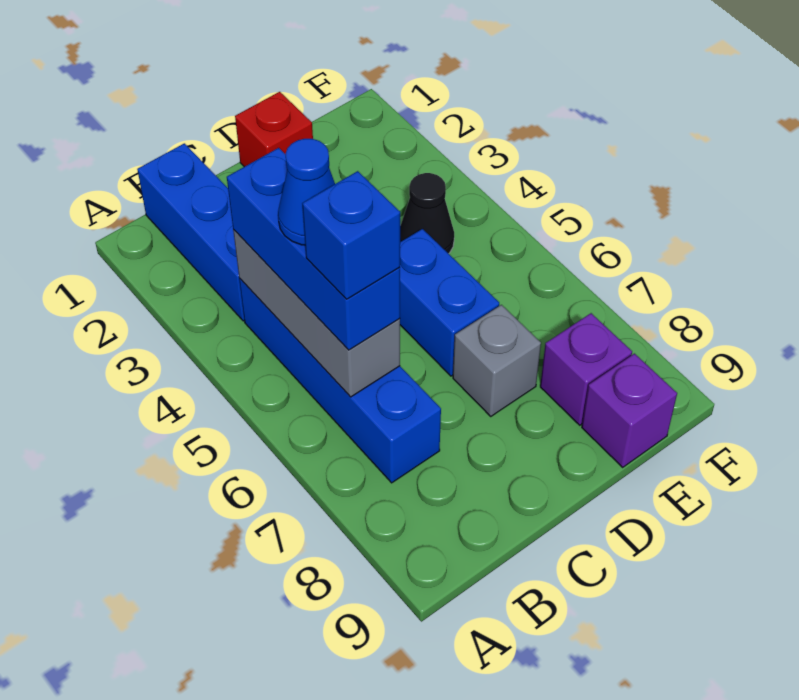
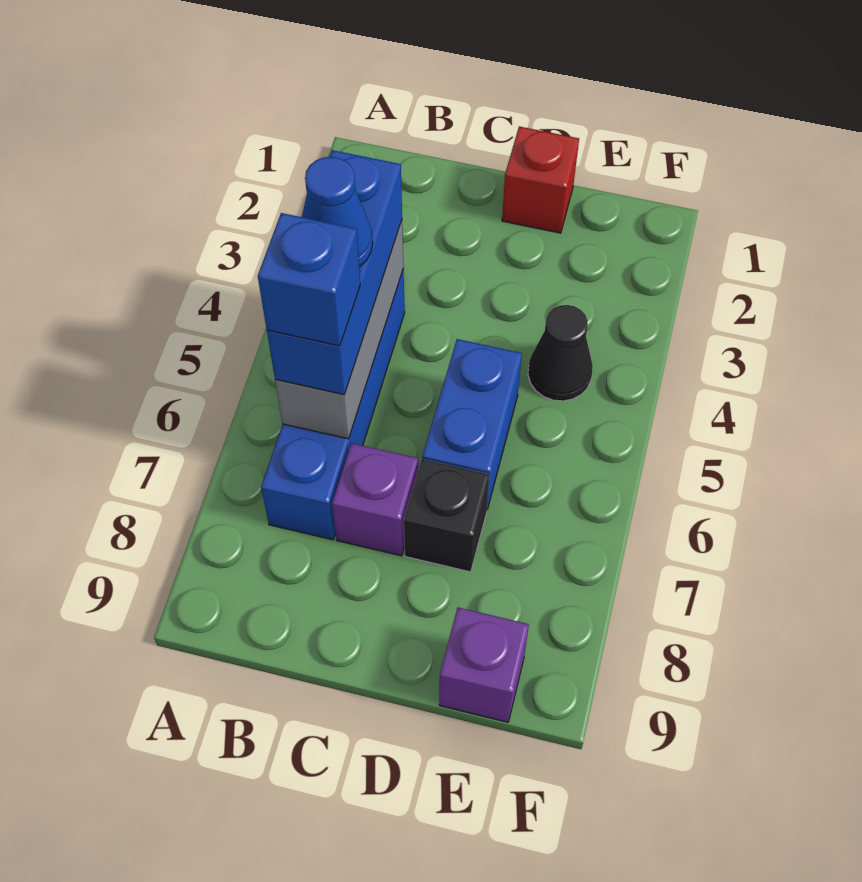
blue 1x3 brick [137,143,244,321] -> none
grey 1x1 brick [453,305,541,416] -> black 1x1 brick [404,459,489,572]
purple 1x1 brick [540,313,632,425] -> purple 1x1 brick moved to [332,443,418,556]

